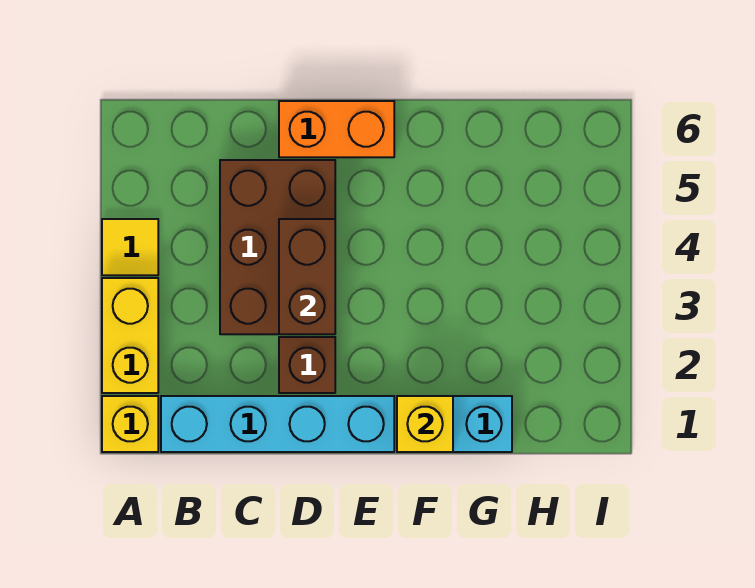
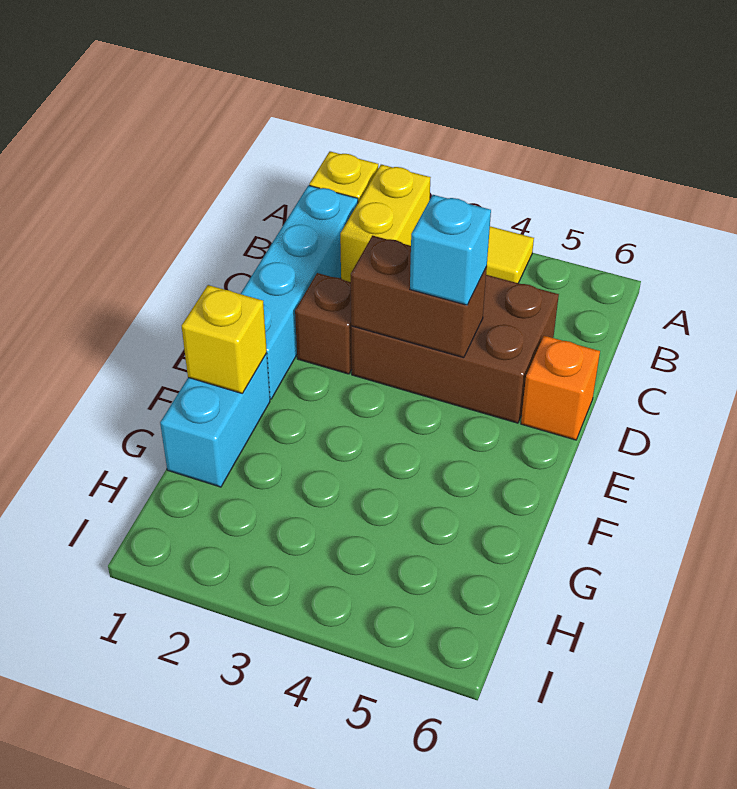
yellow 1x2 brick [102,278,158,393] -> yellow 1x2 brick turned to [340,165,431,282]
none -> cyan 1x1 brick [410,195,491,305]
orange 1x2 brick [279,101,394,157] -> orange 1x1 brick [521,336,600,440]

